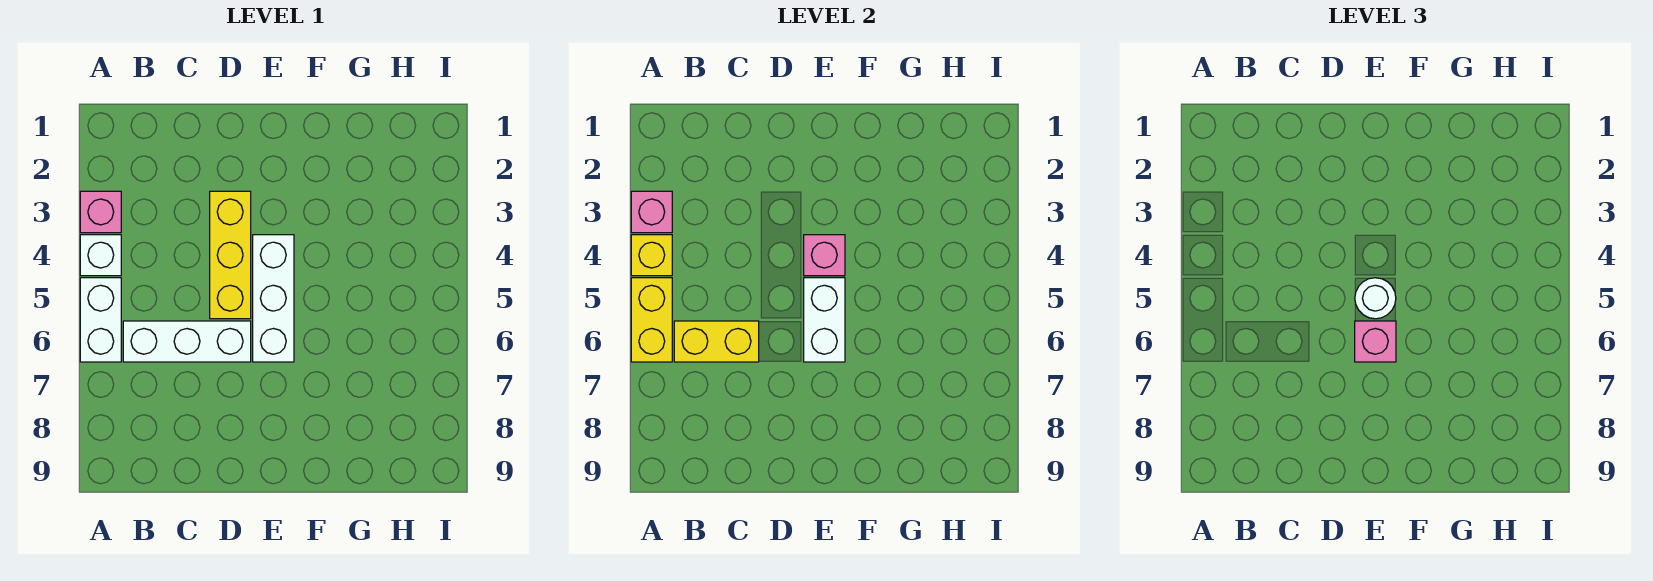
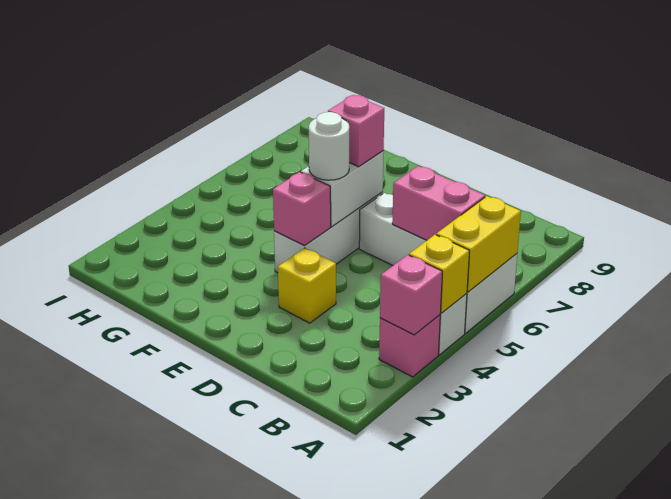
yellow 1x2 brick [674,321,759,362] -> pink 1x2 brick [392,166,485,240]
yellow 1x3 brick [210,191,251,319] -> yellow 1x1 brick [278,248,336,323]

